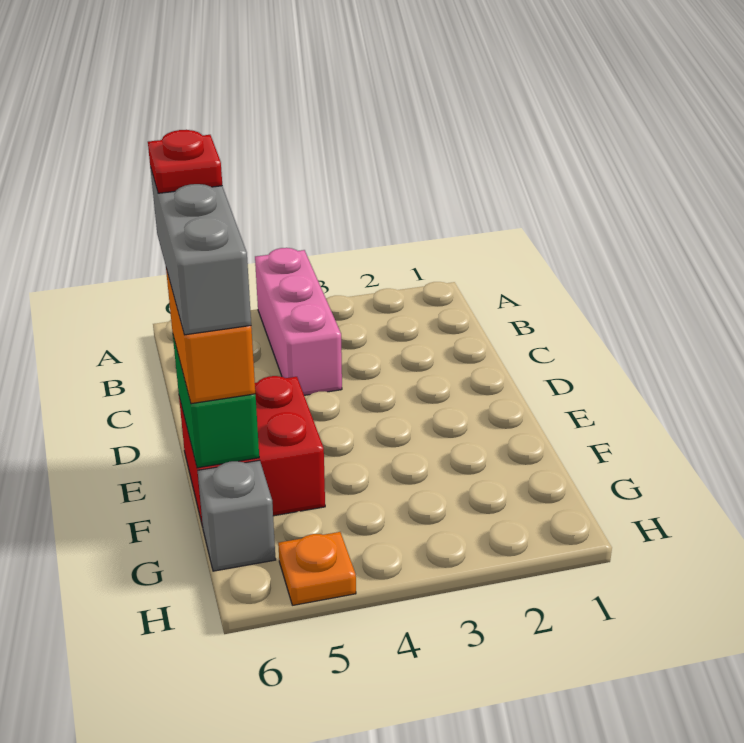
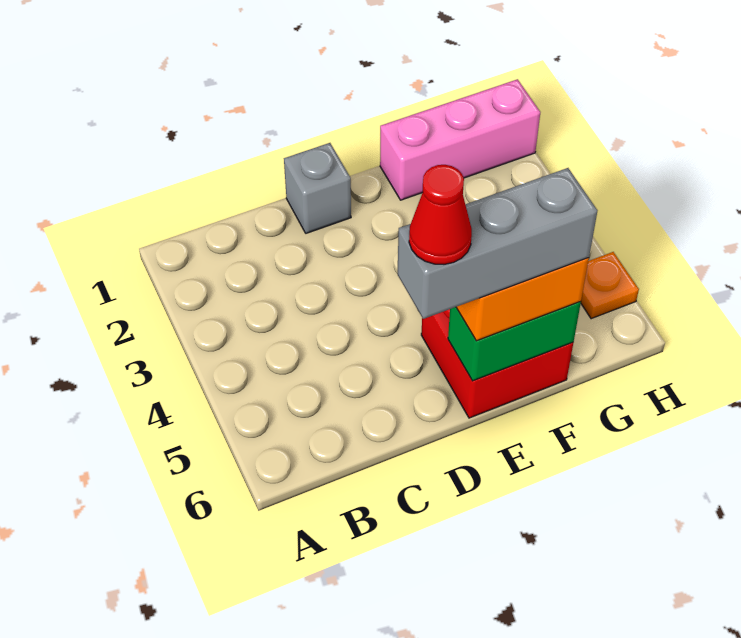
pink 1x3 brick [255,248,342,395] -> pink 1x3 brick moved to [380,79,540,200]
red 1x1 plate [148,130,222,193] -> red 1x1 cone [409,165,472,264]
grey 1x1 brick [198,460,276,571] -> grey 1x1 brick moved to [284,143,351,233]

